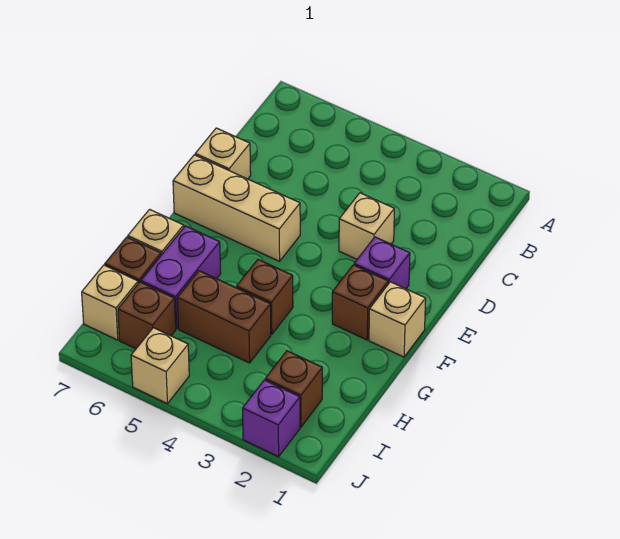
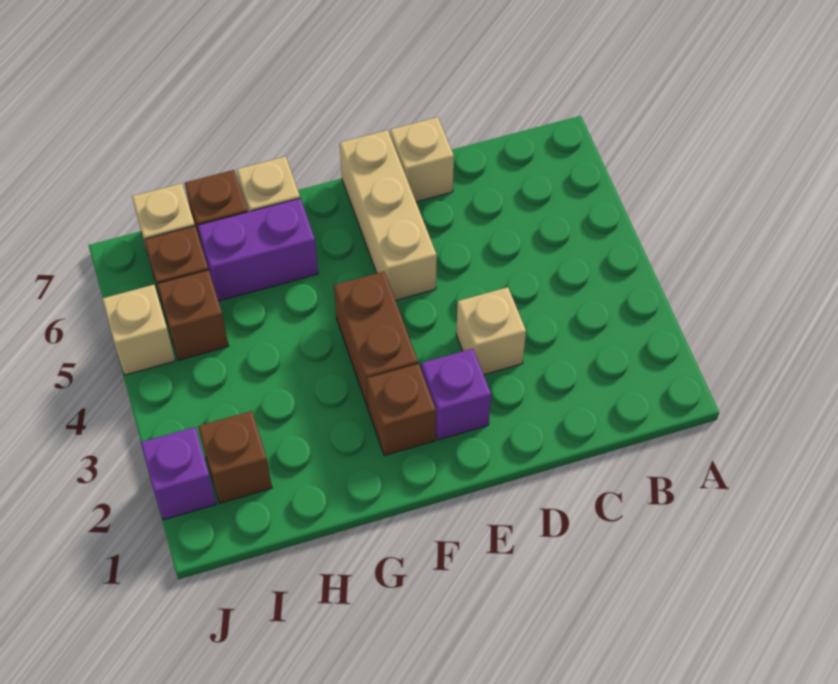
tan 1x1 brick [369,282,426,357] -> none
brown 1x1 brick [237,260,293,334] -> brown 1x1 brick moved to [157,270,229,360]
brown 1x2 brick [177,271,271,363] -> brown 1x2 brick moved to [334,271,418,407]

